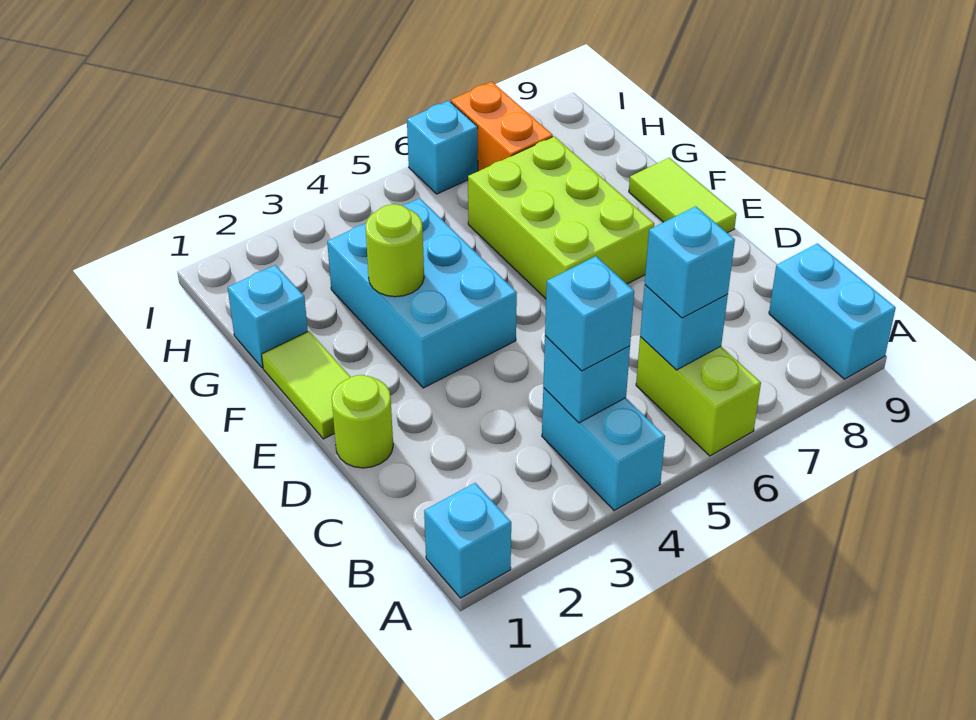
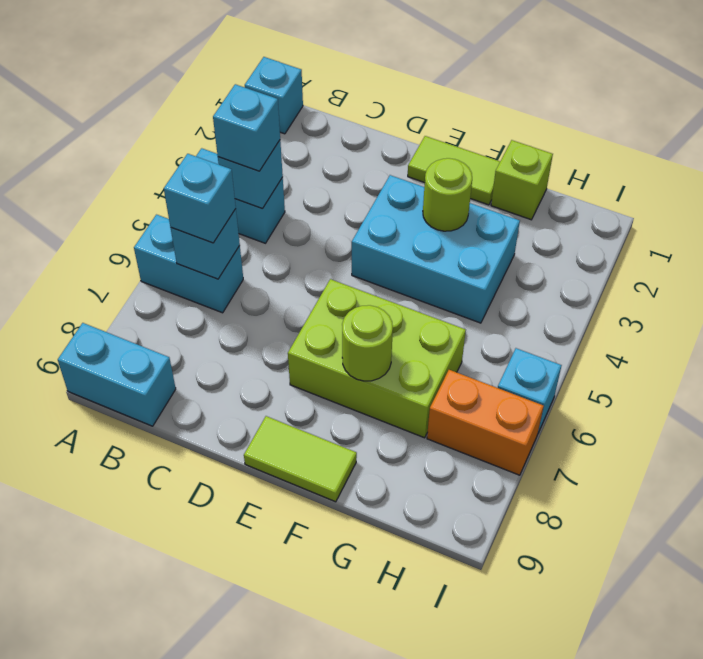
lime 1x2 brick [636,337,761,456] -> cyan 1x2 brick [134,215,243,313]
lime 1x1 round brick [332,375,393,468] -> lime 1x1 round brick moved to [342,305,393,381]
cyan 1x1 brick [228,265,308,368] -> lime 1x1 brick [491,140,553,220]

